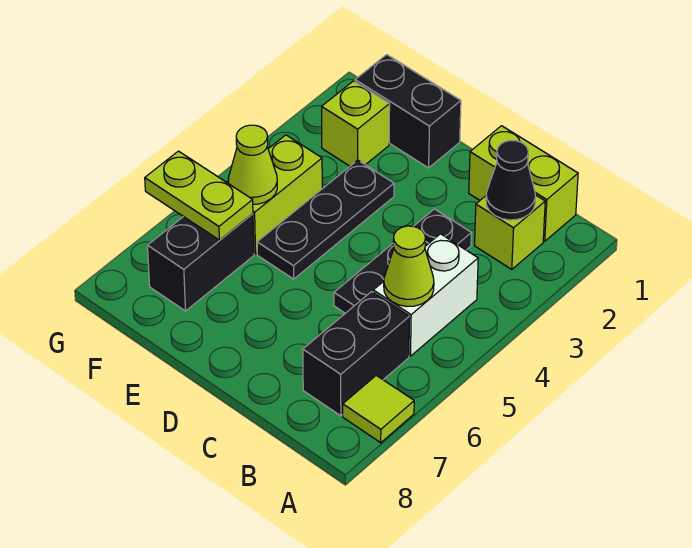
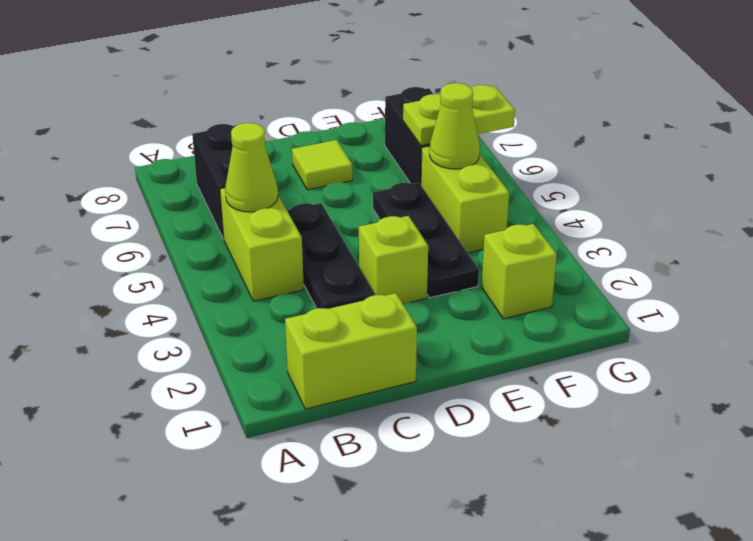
lime 1x1 tile [343,375,414,443] -> lime 1x1 tile moved to [292,140,353,190]
lime 1x1 brick [475,195,545,270] -> lime 1x1 brick moved to [359,216,428,304]
black 1x1 cone [486,141,535,220] -> none
white 1x2 brick [373,234,478,356] -> lime 1x2 brick [220,188,304,301]
black 1x2 brick [355,55,461,168] -> none

